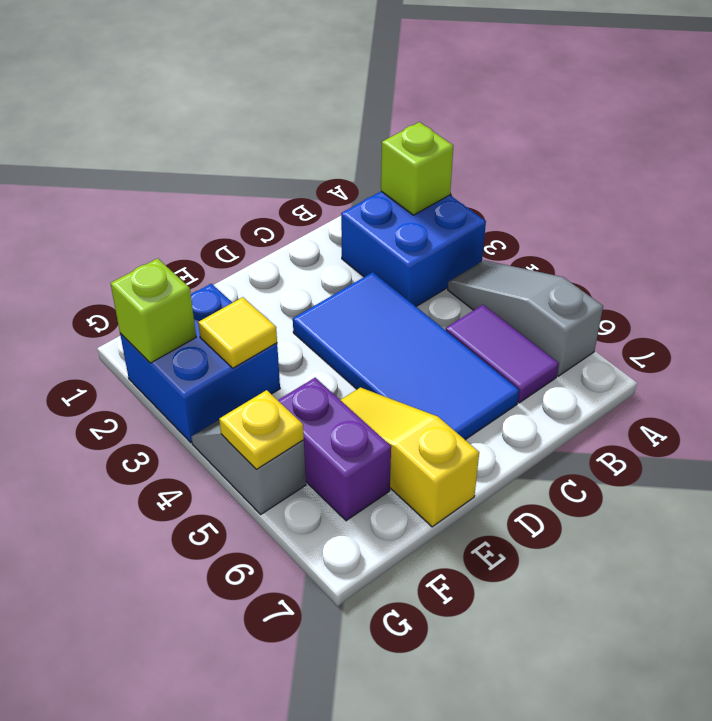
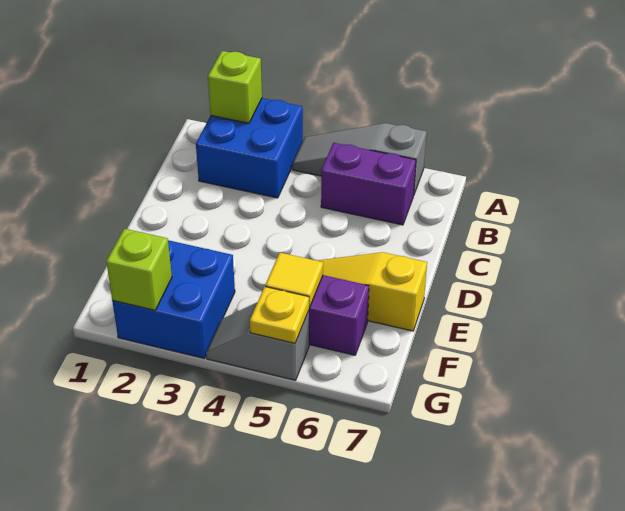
purple 1x2 tile [446,305,559,403] -> purple 1x2 brick [321,143,416,225]
blue 2x4 tile [293,272,519,440] -> none
yellow 1x1 tile [198,297,277,368] -> yellow 1x1 tile moved to [265,253,323,307]

